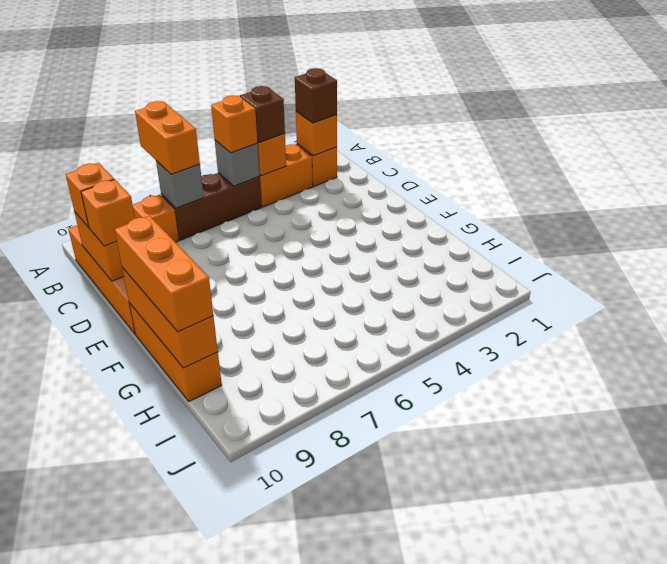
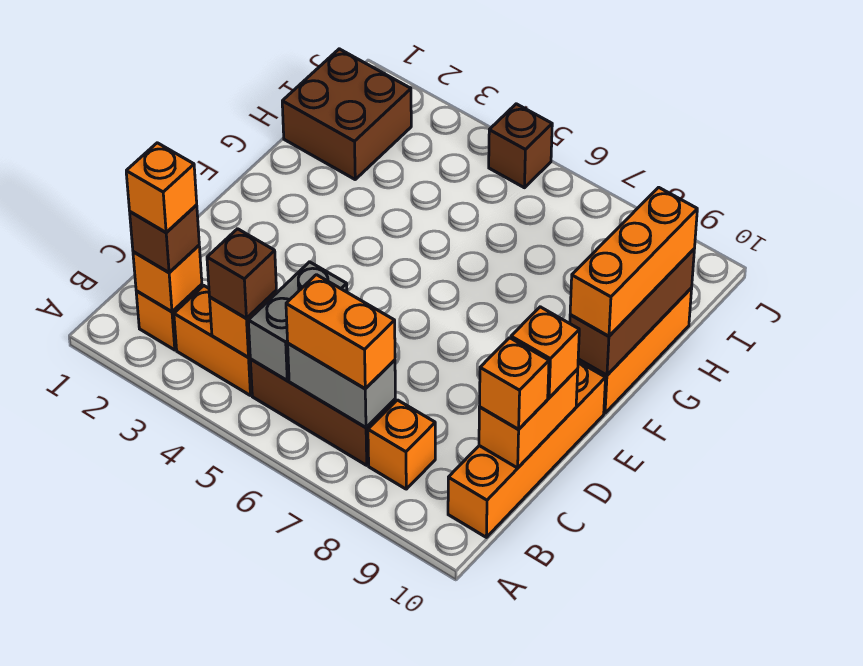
orange 1x2 brick [135,101,200,174] -> orange 1x2 brick turned to [286,275,395,389]
grey 1x1 brick [215,140,260,186] -> grey 1x2 brick [248,262,347,380]
orange 1x1 brick [211,95,258,153] -> orange 1x1 brick moved to [126,143,197,232]
grey 1x1 brick [156,161,204,208] -> grey 1x2 brick [288,344,395,427]
orange 1x3 brick [122,267,218,368] -> brown 1x3 brick [570,249,694,375]
none -> brown 2x2 brick [282,49,411,179]
none -> brown 1x1 brick [489,104,552,188]

